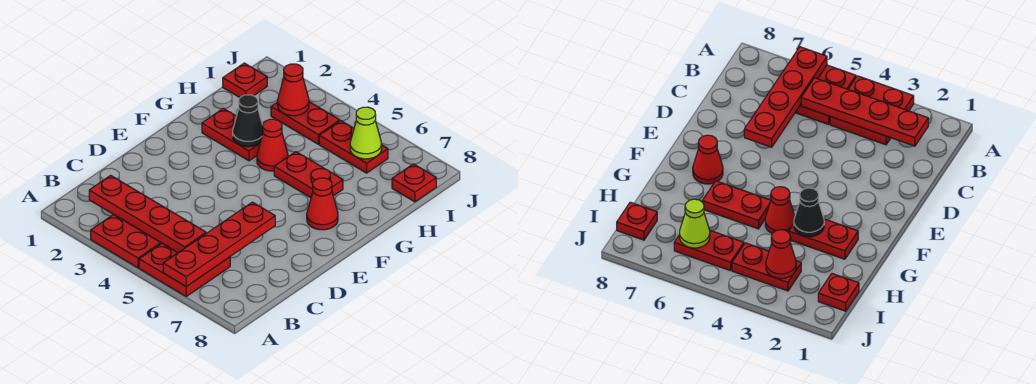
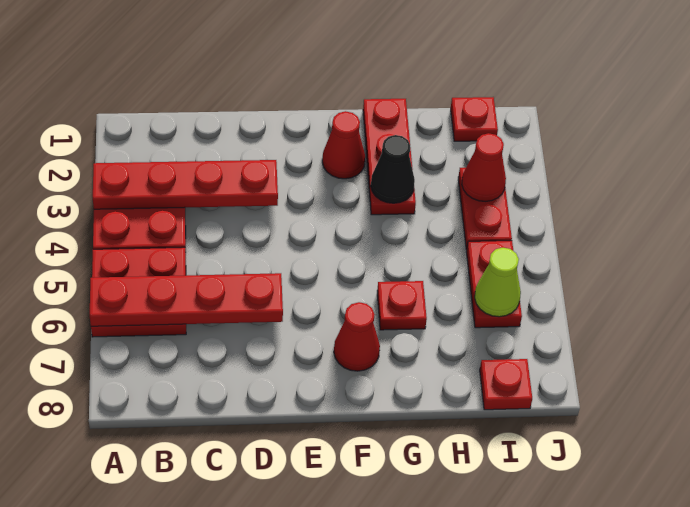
red 1x4 plate [89,175,206,253] -> red 1x4 plate turned to [93,160,278,209]
red 1x2 plate [202,108,260,161] -> red 1x3 plate [363,99,416,215]
red 1x1 cone [257,119,288,171] -> red 1x1 cone moved to [322,111,365,179]
red 1x2 plate [274,152,343,198] -> red 1x1 plate [377,281,427,330]

